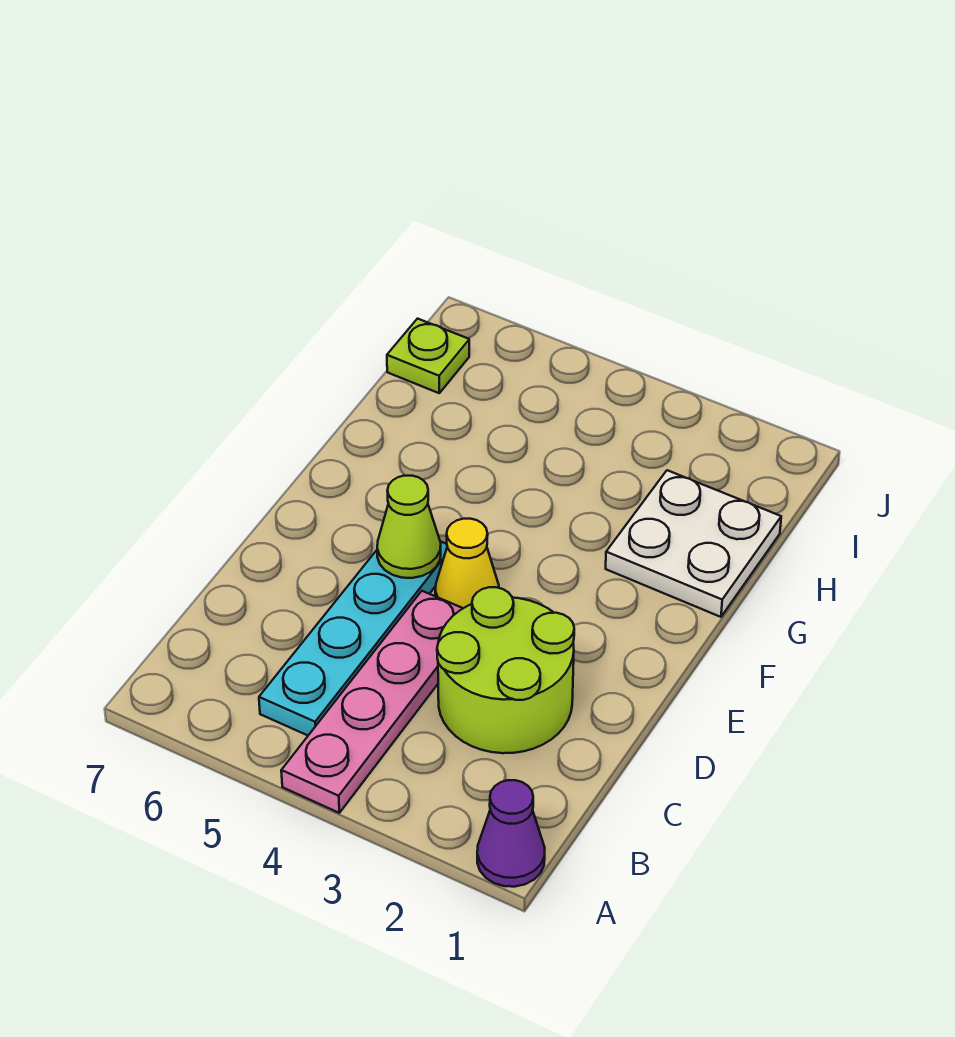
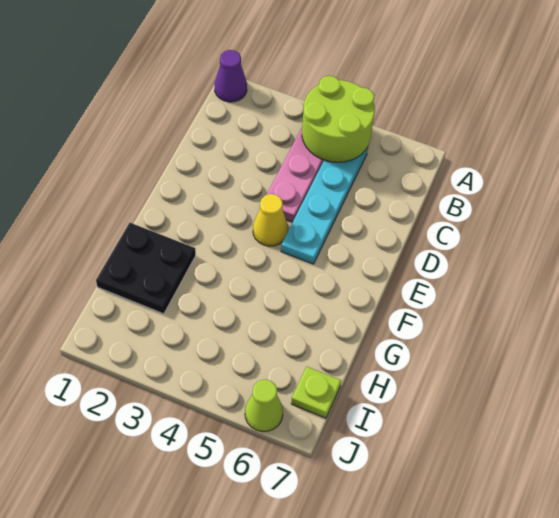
lime 2x2 round brick [437,587,574,753] -> lime 2x2 round brick moved to [302,76,375,162]
lime 1x1 cone [377,476,441,578] -> lime 1x1 cone moved to [245,380,283,432]
white 2x2 plate [606,470,781,617] -> black 2x2 plate [96,223,196,314]

